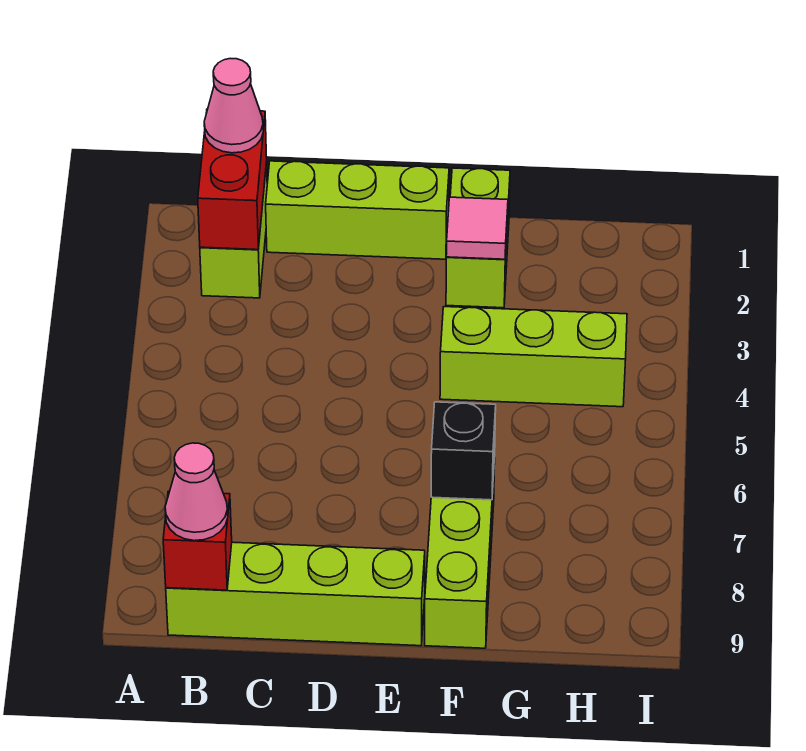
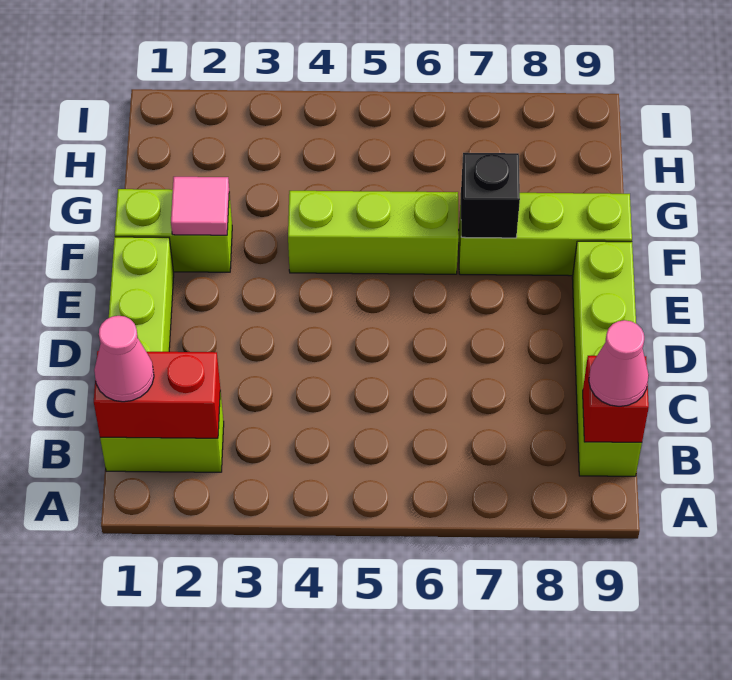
lime 1x3 brick [440,307,627,407] -> lime 1x3 brick turned to [288,191,459,274]

